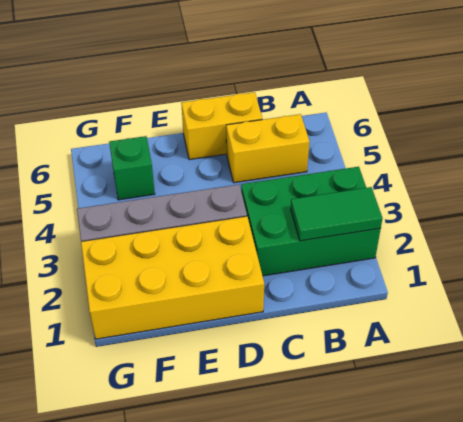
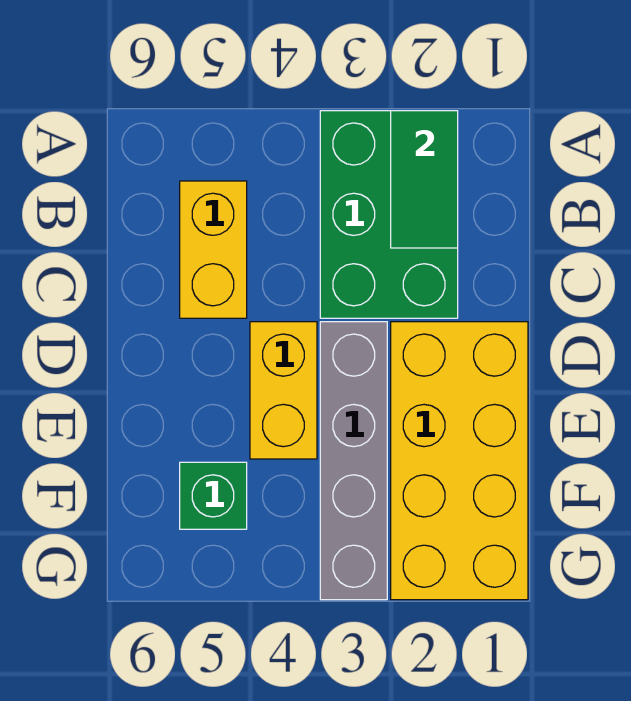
yellow 1x2 brick [181,92,262,160] -> yellow 1x2 brick moved to [250,322,317,459]

